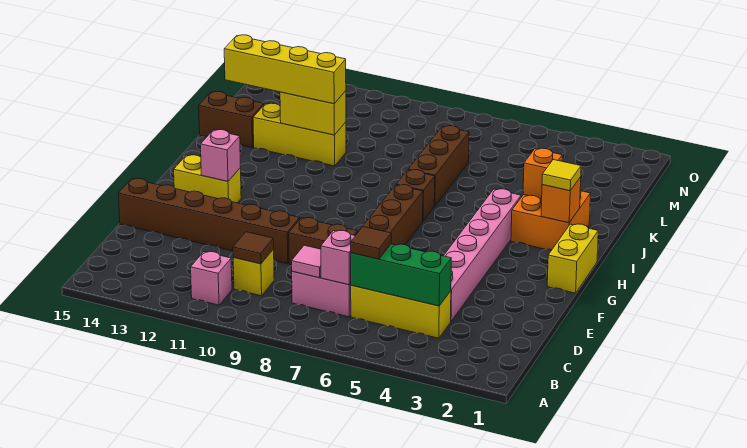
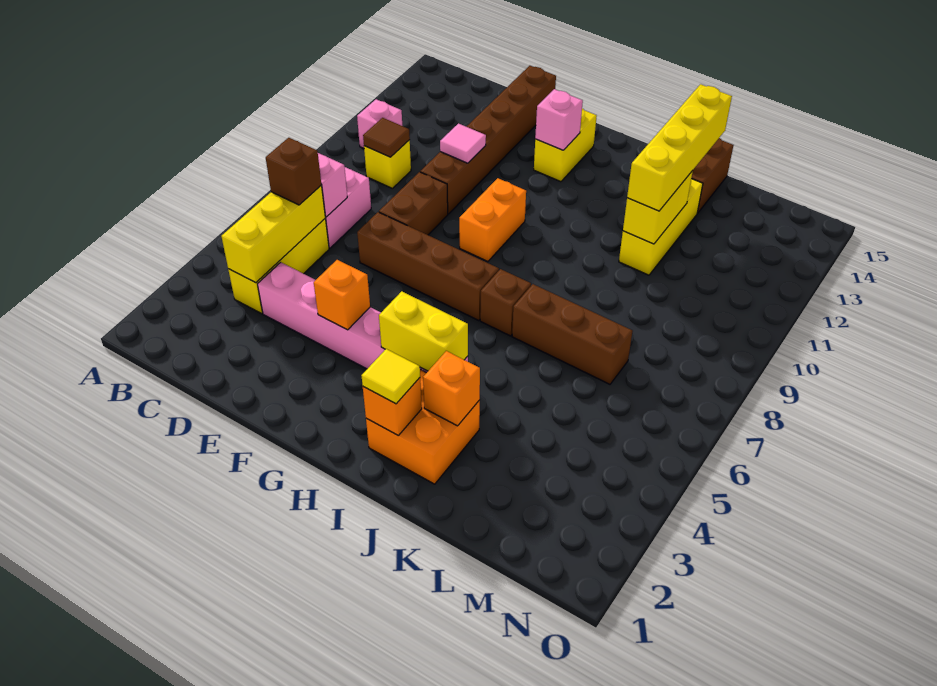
green 1x3 brick [350,244,451,306] -> yellow 1x3 brick [221,186,325,283]
brown 1x1 tile [351,227,391,259] -> brown 1x1 brick [266,138,321,205]
pink 1x1 tile [292,245,321,278] -> pink 1x1 tile moved to [440,124,486,163]
none -> orange 1x1 brick [314,260,370,330]
yellow 1x2 brick [547,224,598,293] -> yellow 1x2 brick moved to [379,291,468,371]
none -> orange 1x2 brick [459,178,526,261]

